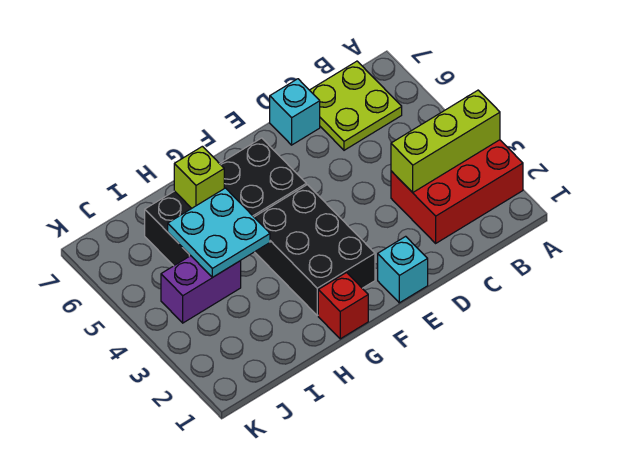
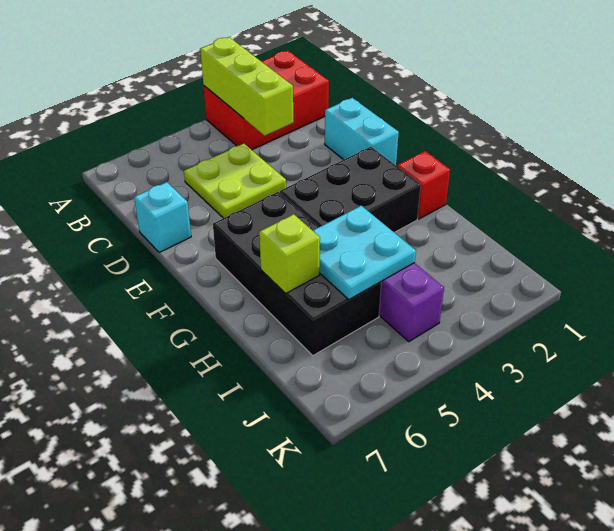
red 2x3 brick [391,140,523,243] -> red 2x3 brick turned to [204,51,329,150]
lime 2x2 plate [310,61,402,150] -> lime 2x2 plate moved to [184,144,286,218]
cyan 1x1 brick [378,236,428,303] -> cyan 1x2 brick [325,98,399,165]

